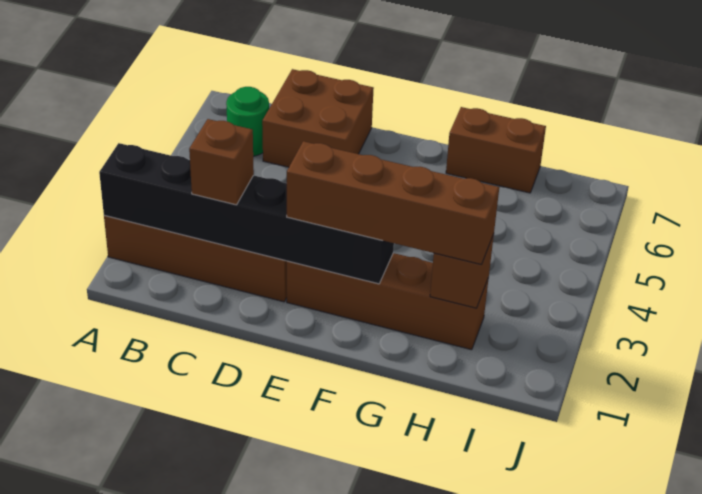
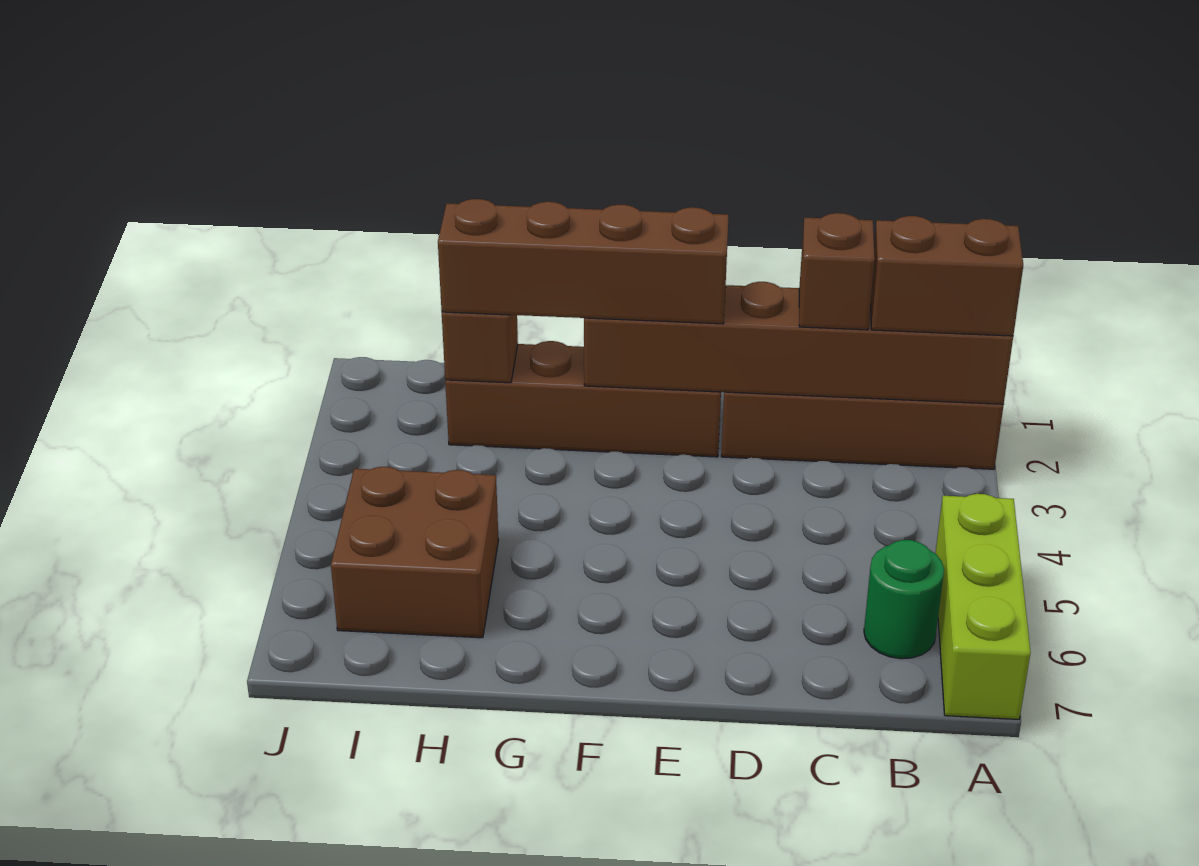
black 1x6 brick [99,143,394,284] -> brown 1x6 brick [584,282,1013,404]
none -> lime 1x3 brick [935,494,1031,719]
brown 2x2 brick [262,69,374,167] -> brown 2x2 brick moved to [331,467,498,638]
brown 1x2 brick [446,107,546,193] -> brown 1x2 brick moved to [871,216,1023,336]

